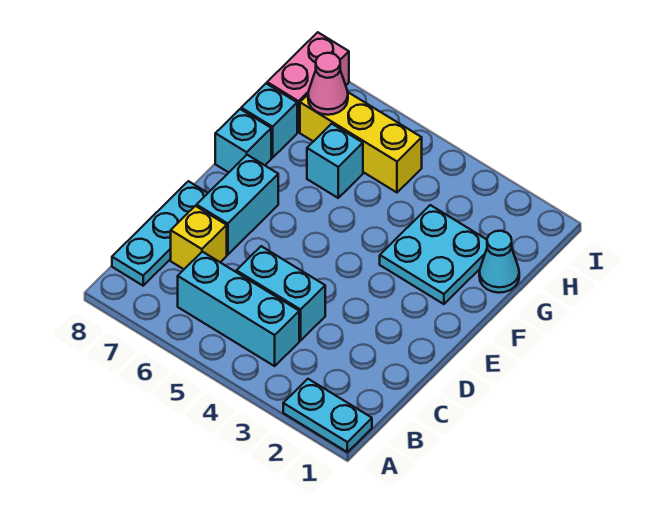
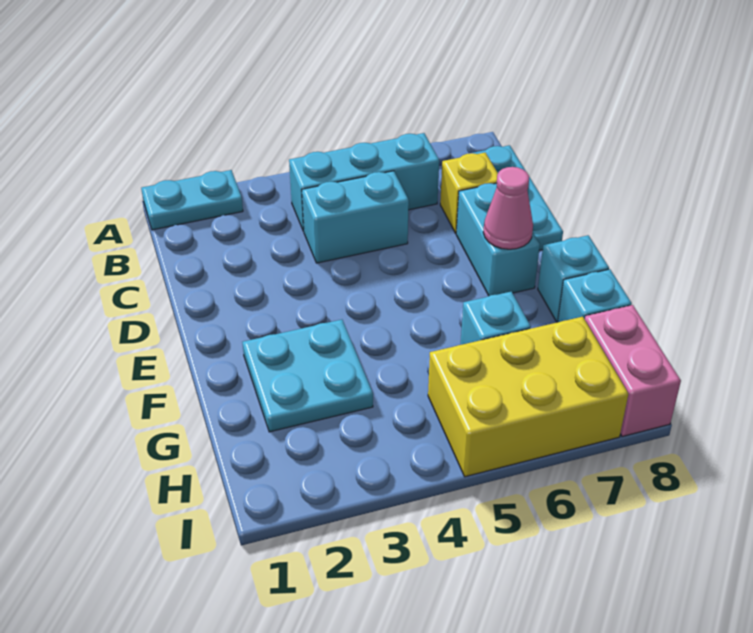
cyan 1x1 cone [479,231,519,293] -> none
yellow 1x3 brick [300,92,422,192] -> yellow 2x3 brick [428,317,628,477]
pink 1x1 cone [308,53,348,115] -> pink 1x1 cone moved to [483,167,533,249]

